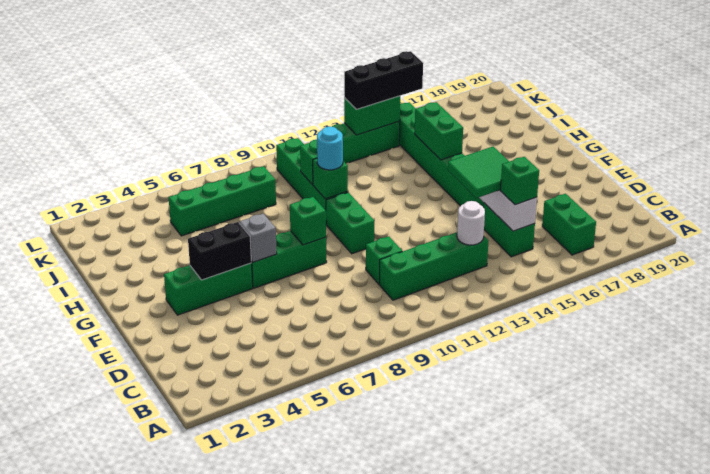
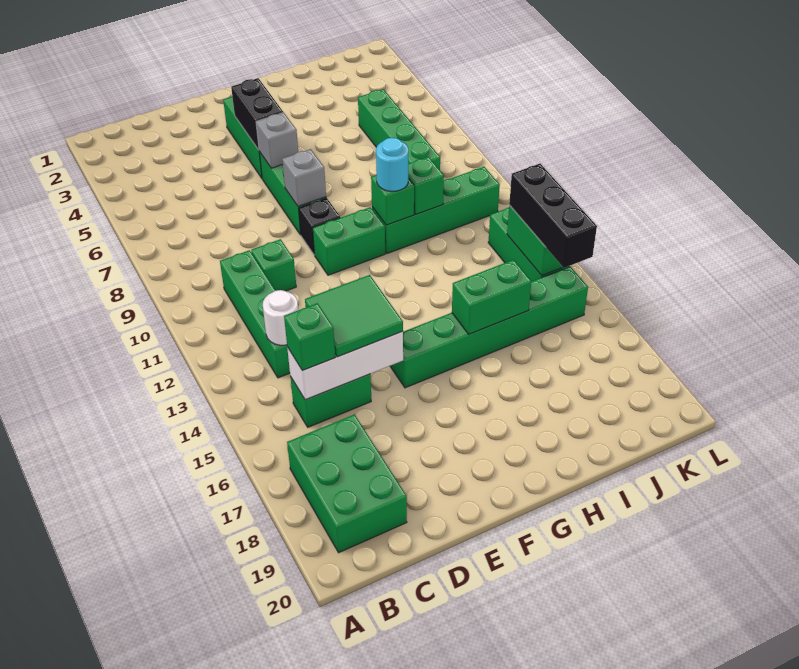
green 1x2 brick [542,194,596,255] -> green 2x3 brick [287,414,407,553]
green 1x1 brick [290,197,326,245] -> grey 1x1 brick [282,149,326,206]
none -> black 1x1 brick [299,198,340,255]

